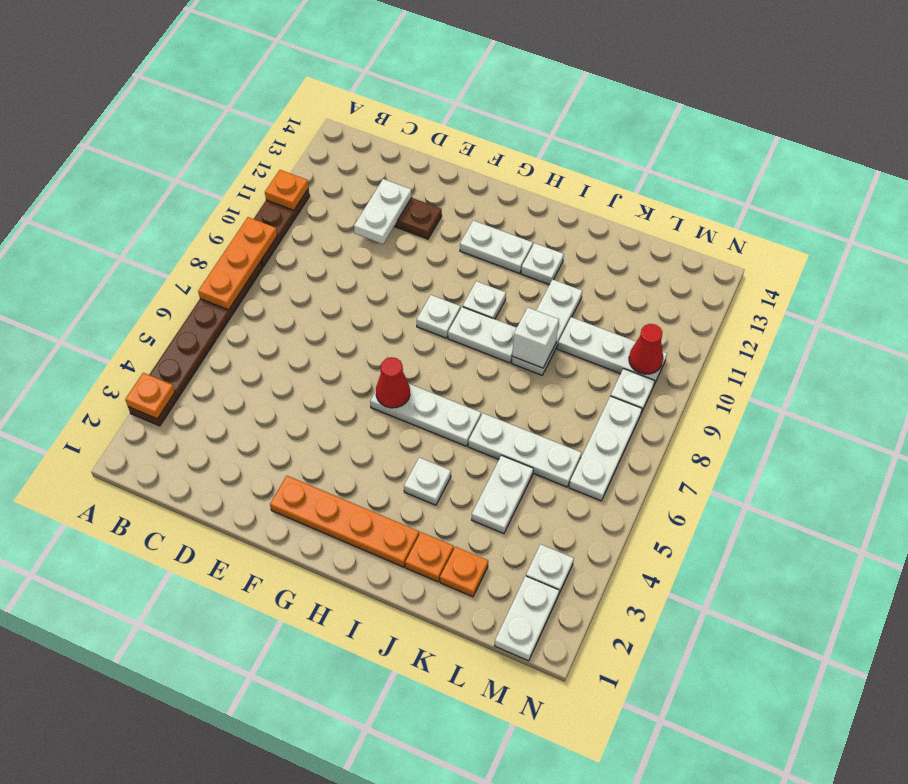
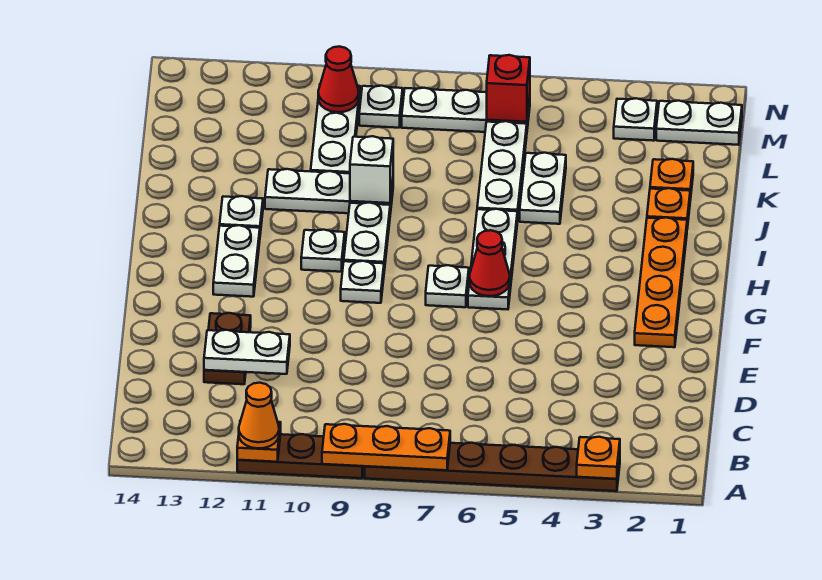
none -> orange 1x1 cone [239,383,279,448]
white 1x1 plate [404,458,451,505] -> white 1x1 plate moved to [426,265,469,307]
white 1x2 plate [472,455,533,534] -> white 1x2 plate turned to [520,153,566,224]
none -> red 1x1 brick [487,55,530,122]

